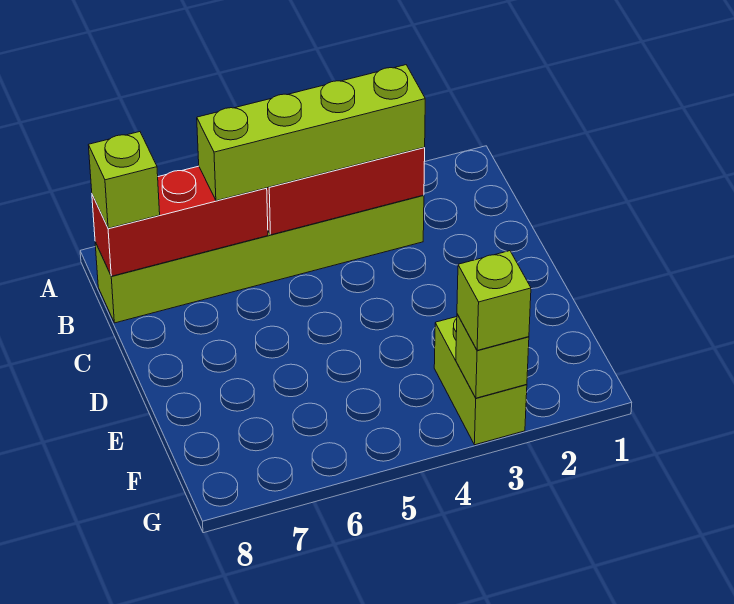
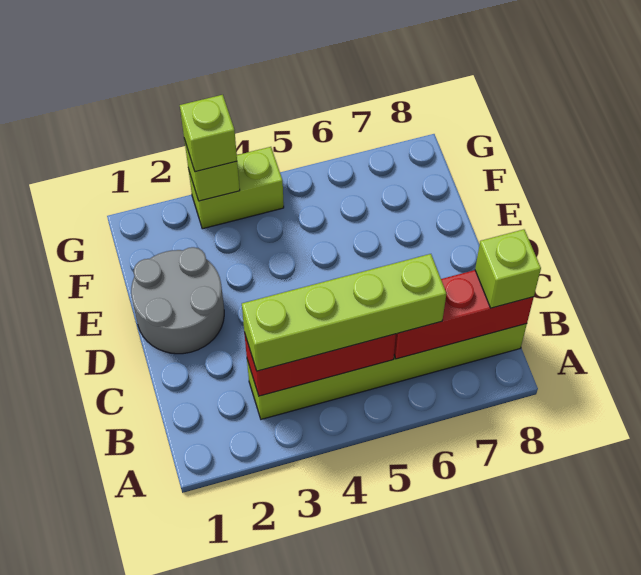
none -> grey 2x2 round brick [131,247,224,354]
lime 1x2 brick [434,317,527,445] -> lime 1x2 brick turned to [188,147,284,229]

